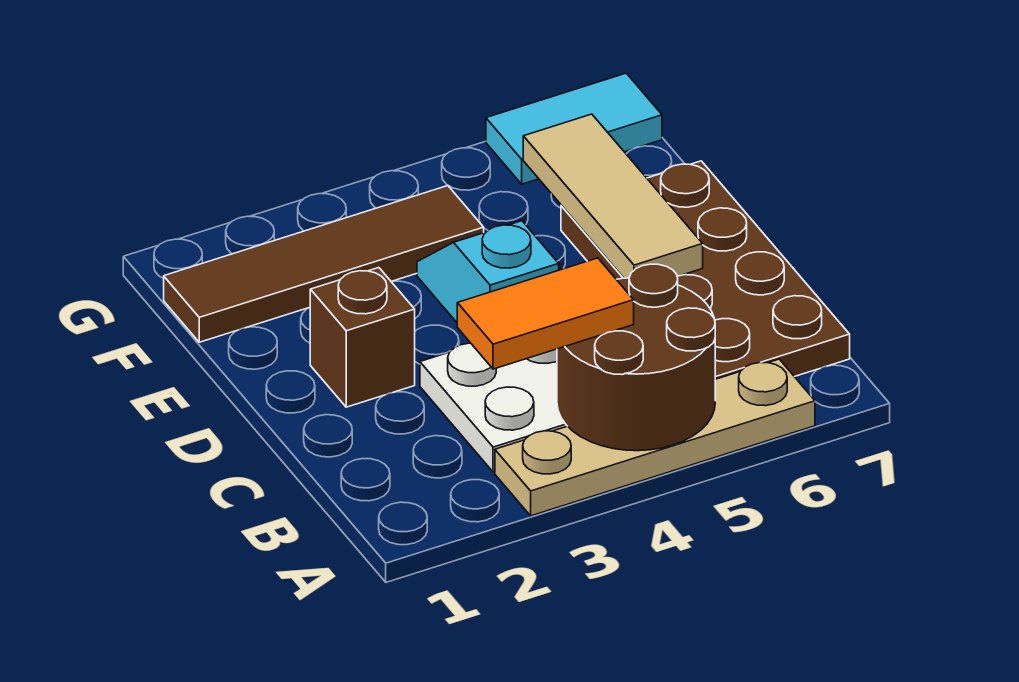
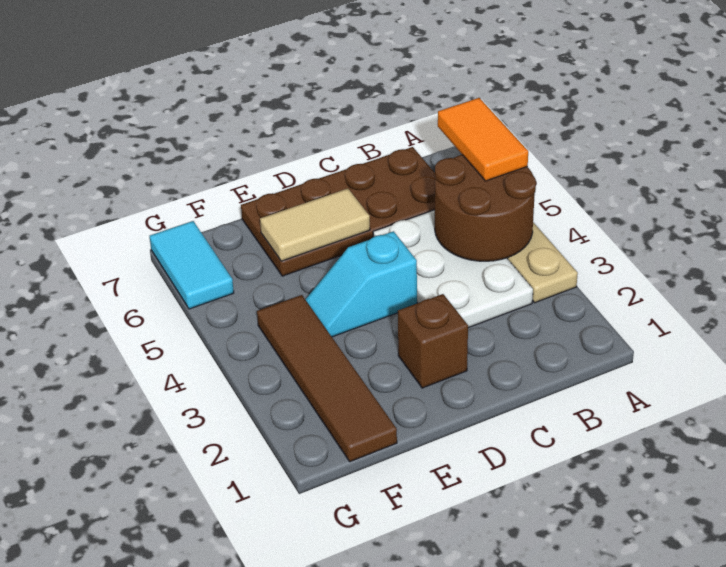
orange 1x2 tile [457,258,634,369] -> orange 1x2 tile moved to [438,98,528,181]
tan 1x3 tile [523,114,703,278] -> tan 1x2 tile [260,189,370,261]

